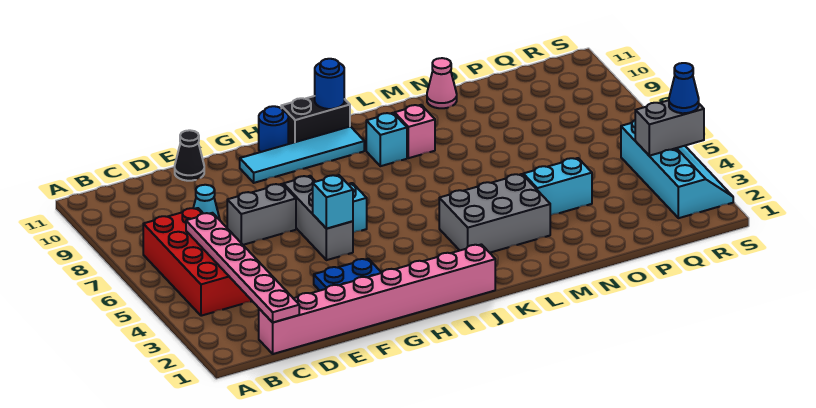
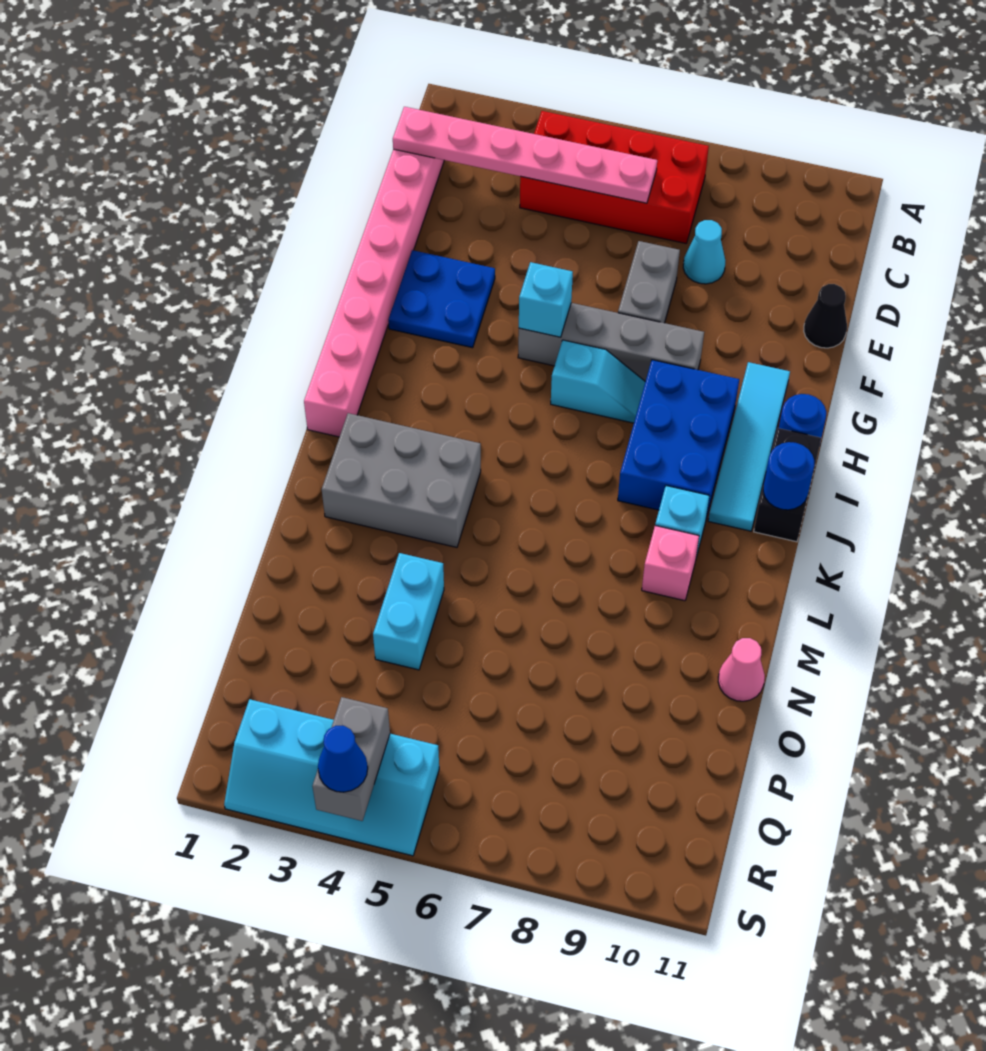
grey 1x3 brick [283,176,353,260] -> grey 1x4 brick [518,303,704,381]
none -> blue 2x3 brick [618,360,739,518]
grey 2x3 brick [439,174,550,253] -> grey 2x3 brick turned to [322,413,481,547]

